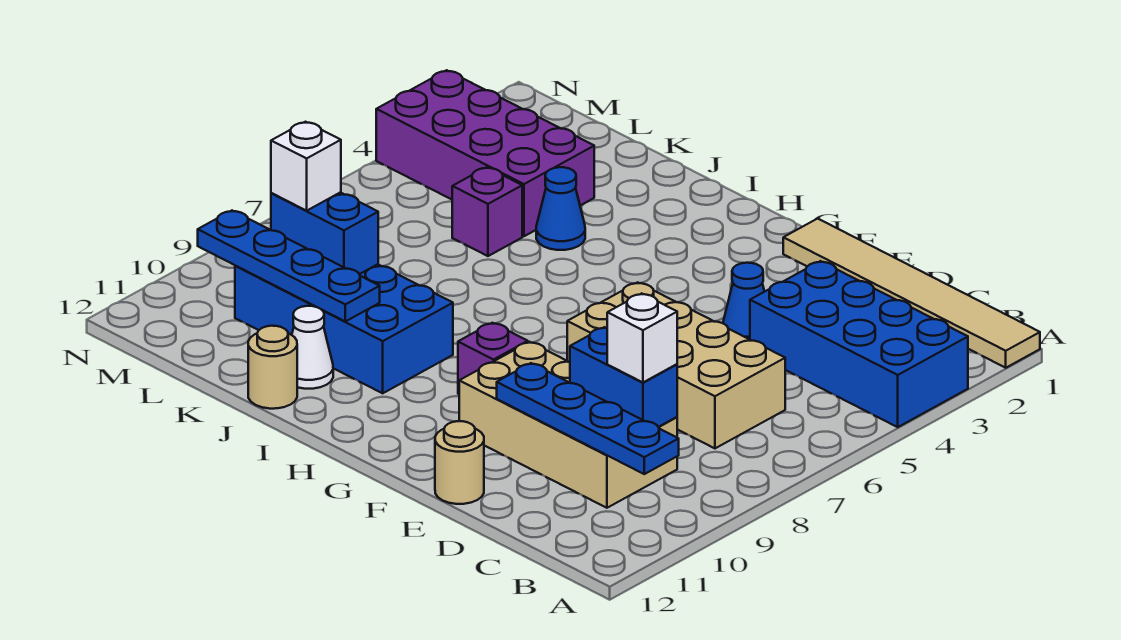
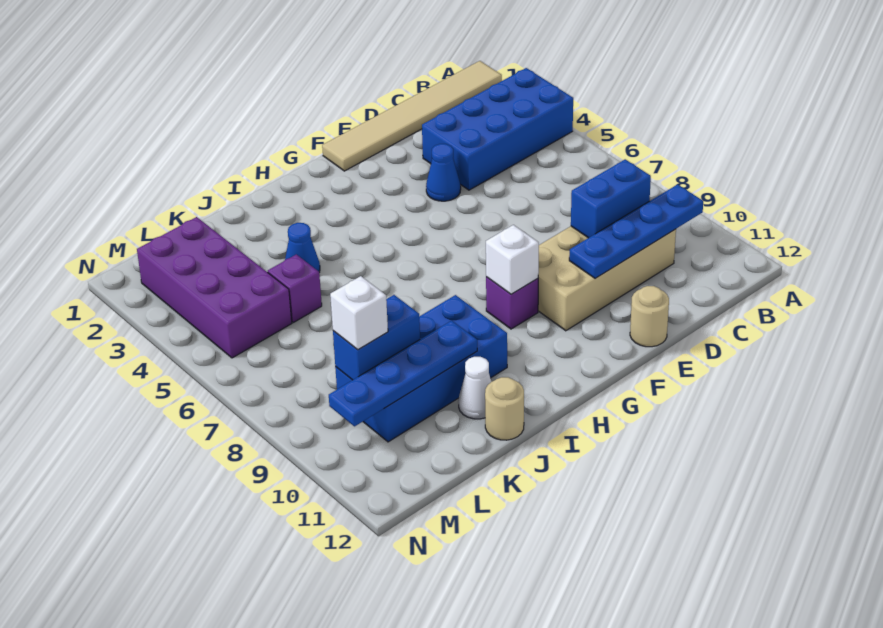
tan 2x4 brick [567,282,785,448] -> none
white 1x1 brick [607,293,677,382] -> white 1x1 brick moved to [486,225,539,294]
purple 2x4 brick [376,70,594,236] -> purple 2x4 brick turned to [137,217,292,358]

